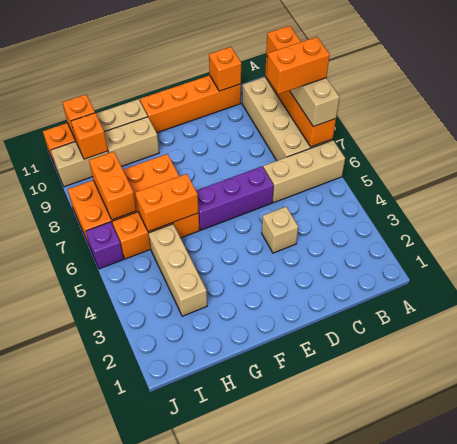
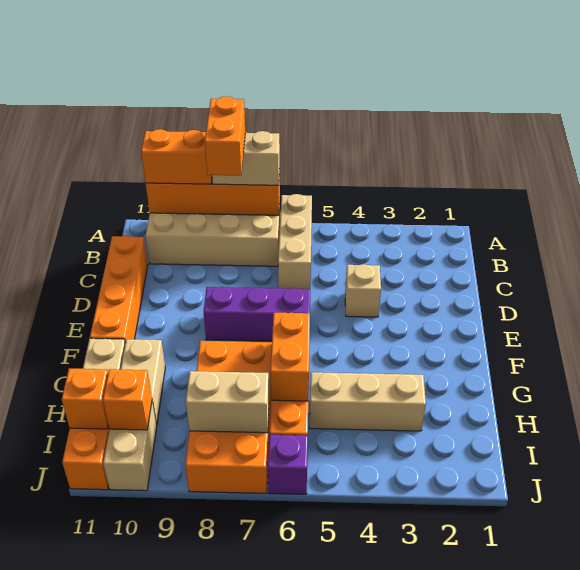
orange 1x1 brick [209,47,241,91] -> none
purple 1x3 brick [196,166,274,230] -> purple 1x3 brick turned to [204,287,310,341]
orange 1x2 brick [89,152,136,220] -> tan 1x2 brick [186,371,269,433]

